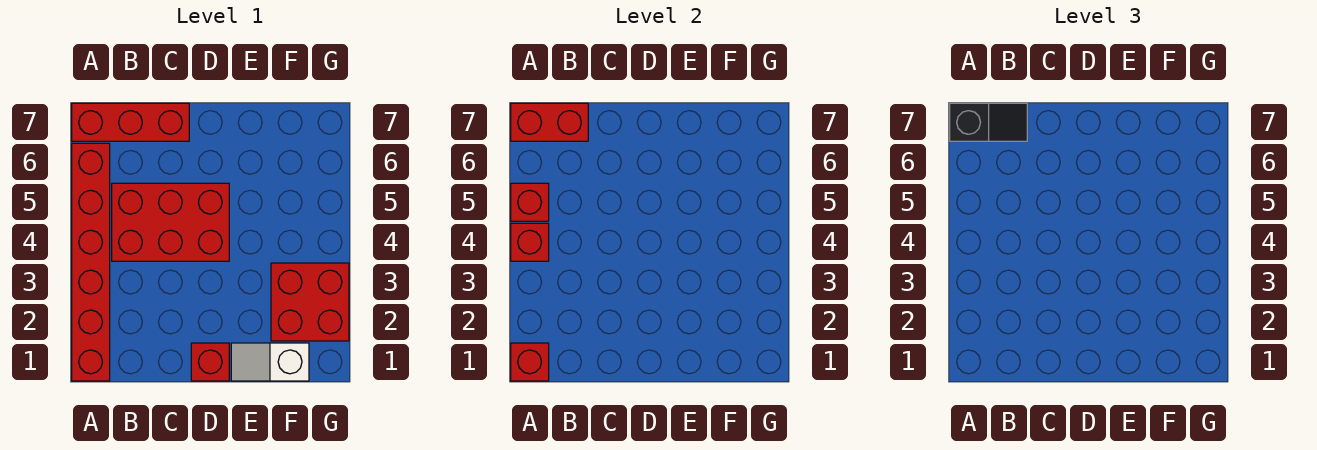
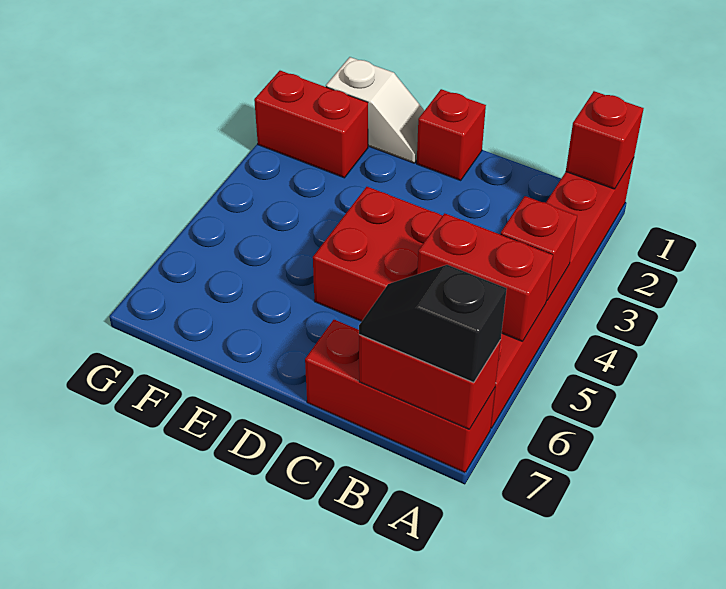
red 1x1 brick [511,183,549,221] -> red 1x2 brick [417,213,553,341]
red 2x2 brick [271,263,349,341] -> red 1x2 brick [254,71,368,178]

